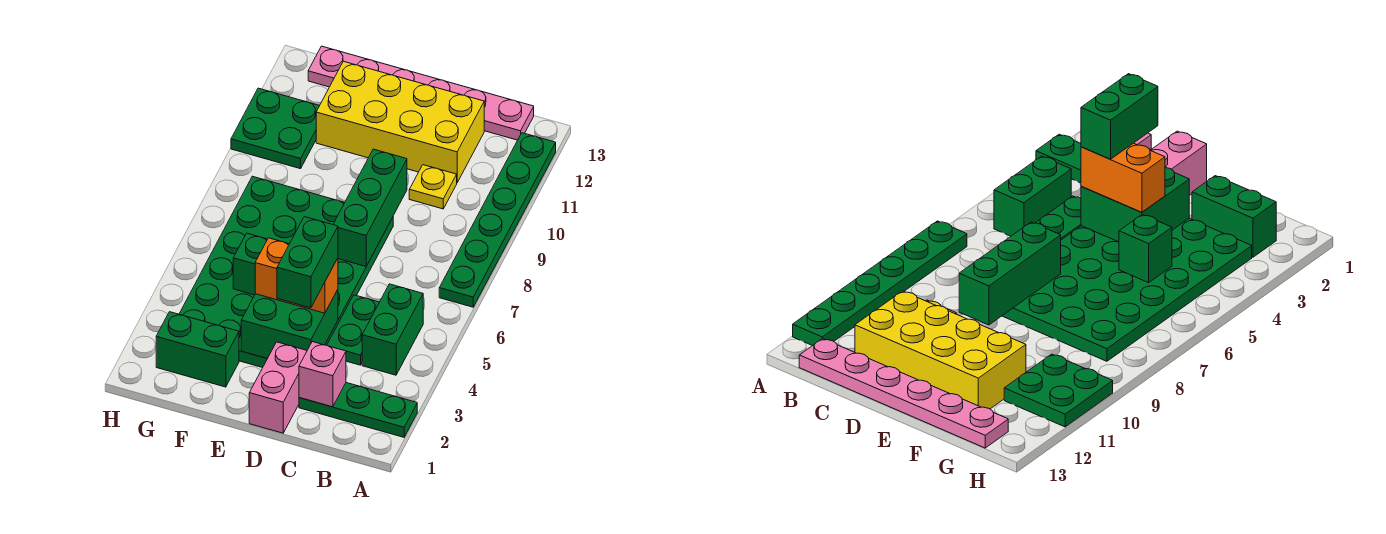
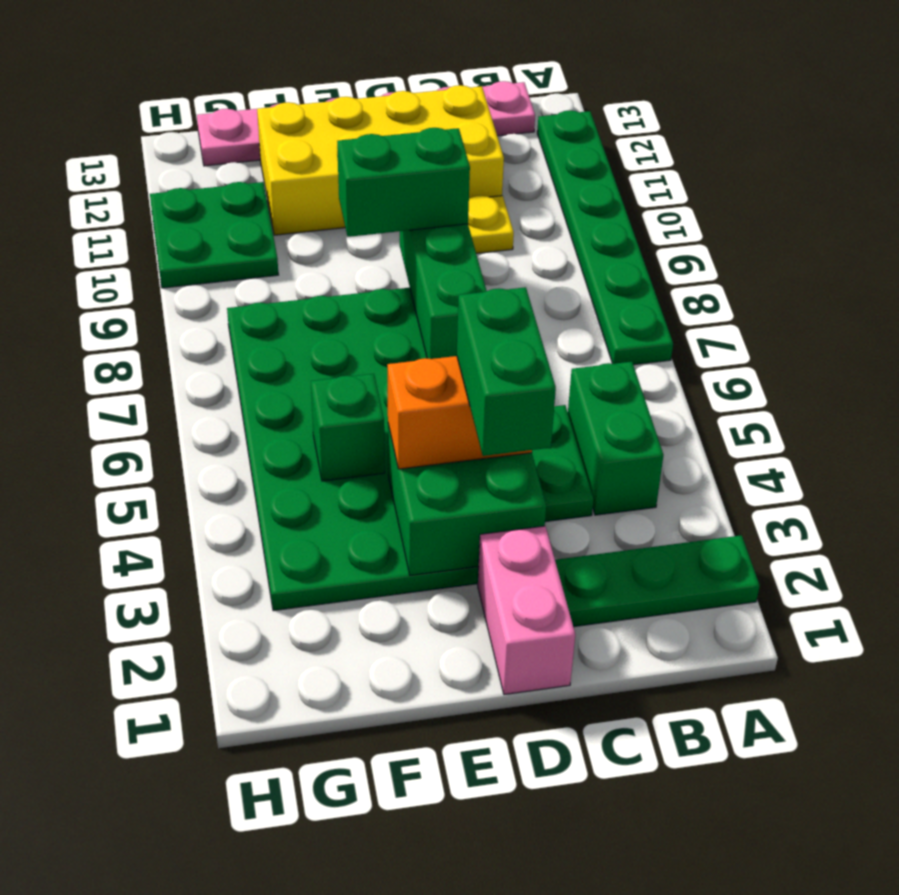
pink 1x1 brick [299,342,346,407] -> none
green 1x2 brick [156,312,239,387] -> green 1x2 brick moved to [337,128,470,237]

